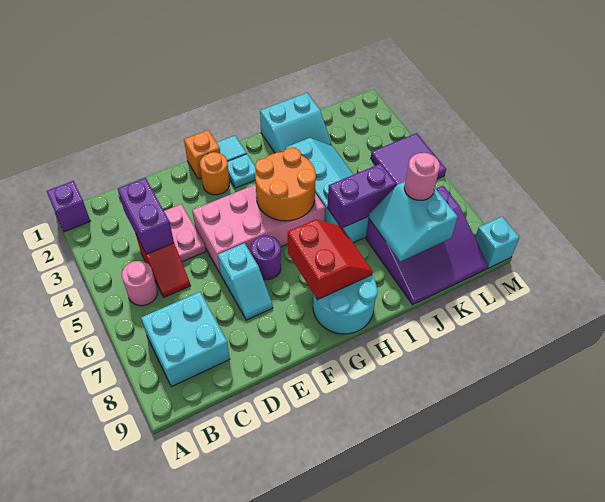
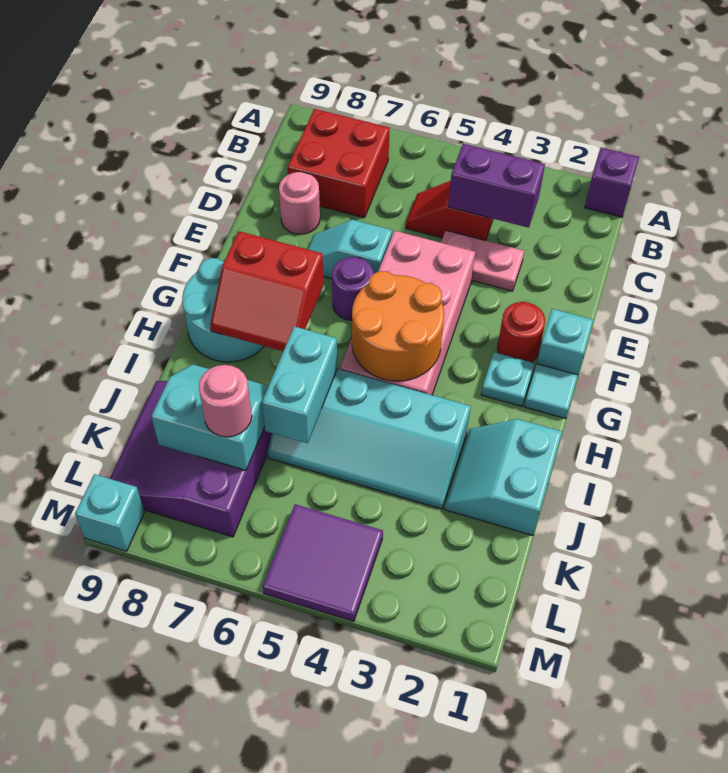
pink 1x1 round brick [122,261,158,306] -> pink 1x1 round brick moved to [279,172,320,234]
cyan 2x2 brick [141,292,230,387] -> red 2x2 brick [288,109,390,218]
orange 1x1 brick [184,130,220,179] -> cyan 1x1 brick [537,309,593,375]
orange 1x1 round brick [200,152,230,195] -> red 1x1 round brick [497,302,545,362]
purple 1x2 brick [327,163,396,228] -> cyan 1x2 brick [262,327,337,443]

